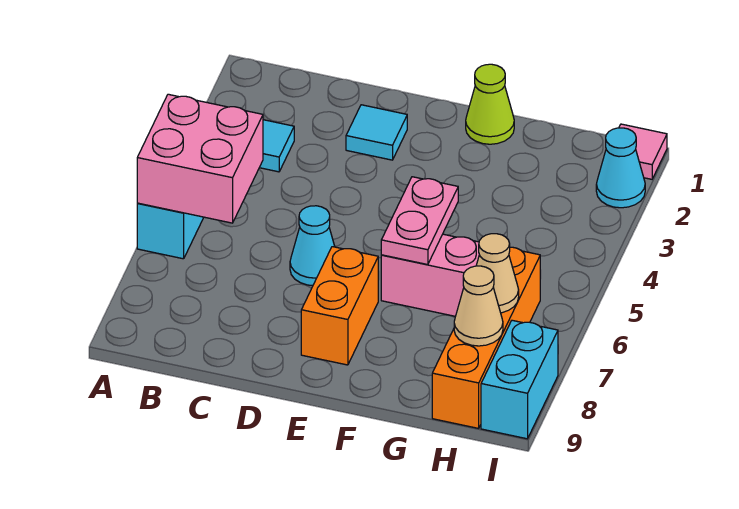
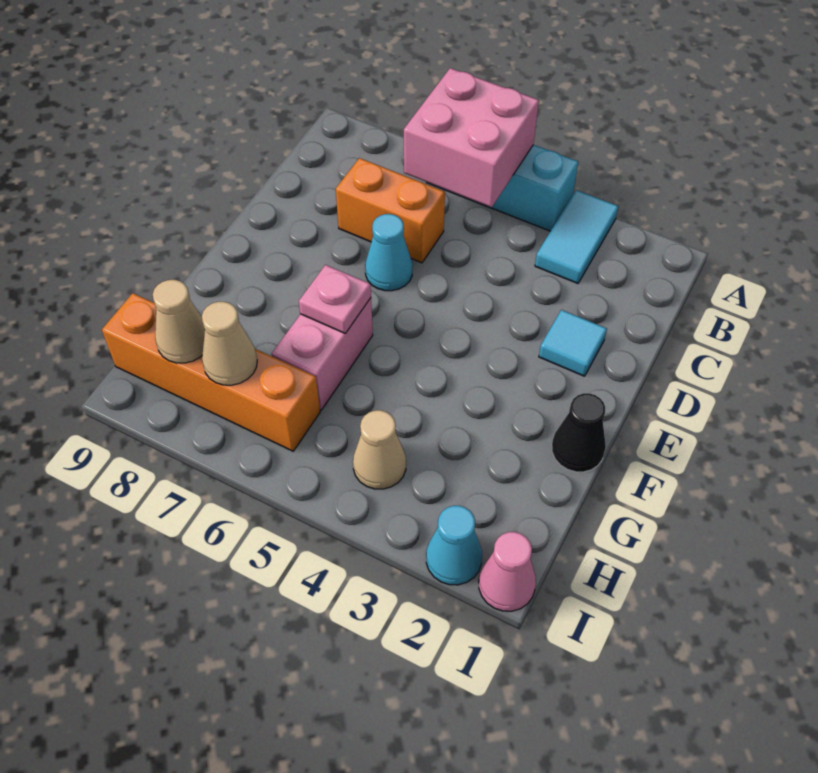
orange 1x2 brick [301,247,378,365] -> orange 1x2 brick moved to [336,158,445,263]
lime 1x1 cone [466,64,514,144] -> black 1x1 cone [552,393,606,472]
pink 1x2 plate [381,177,458,265] -> pink 1x1 plate [299,265,371,333]
none -> tan 1x1 cone [353,410,406,489]
pink 1x1 tile [619,124,667,179] -> pink 1x1 cone [479,532,536,611]
cyan 1x2 brick [481,320,558,439] -> none

